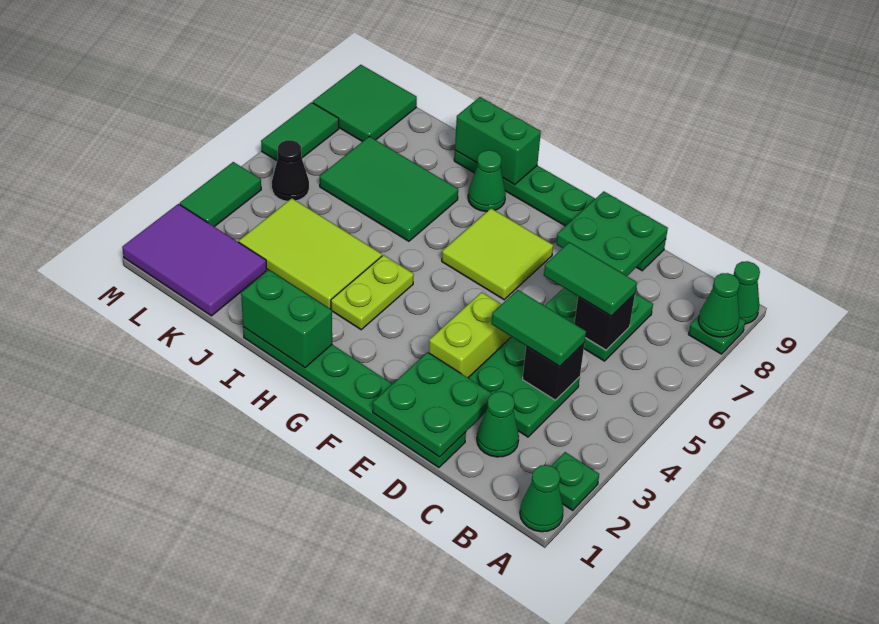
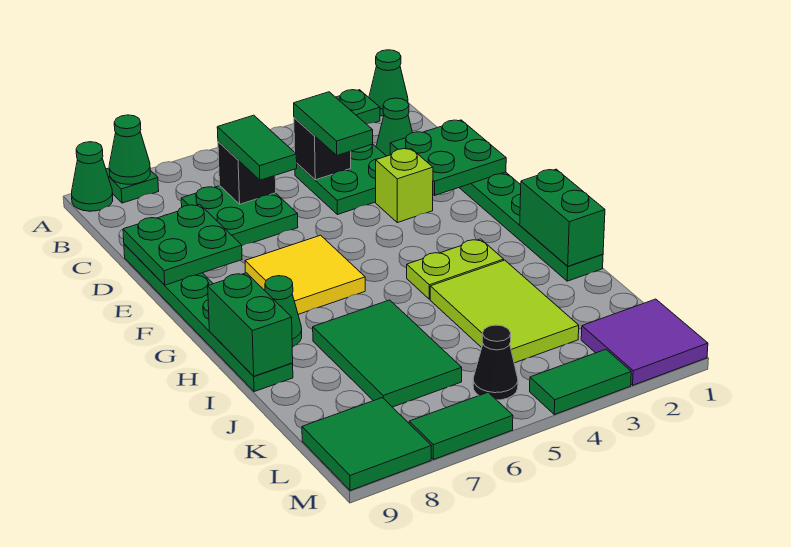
lime 1x2 brick [429,292,511,378] -> lime 1x1 brick [376,148,433,223]
lime 2x2 tile [442,208,553,300] -> yellow 2x2 tile [245,235,365,314]
purple 2x3 tile [122,204,267,316] -> purple 2x2 tile [581,299,708,385]

